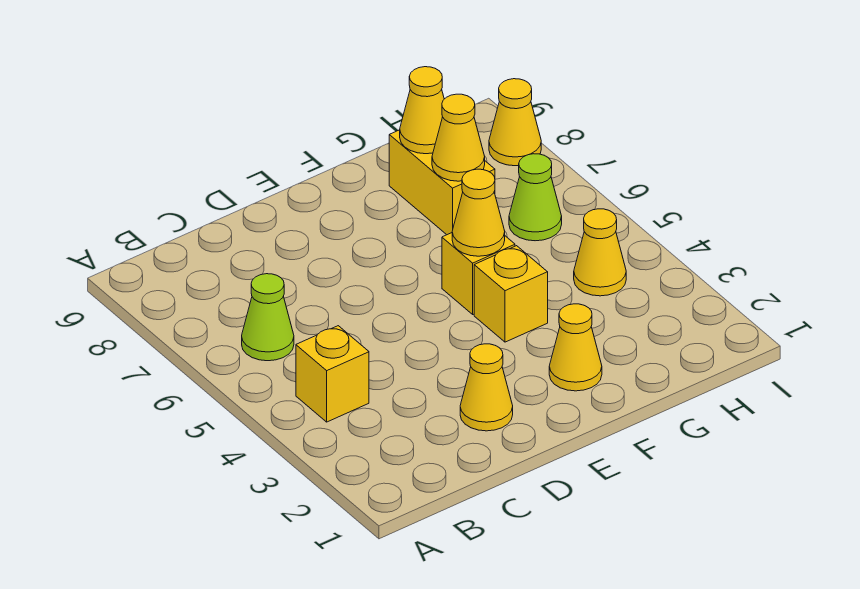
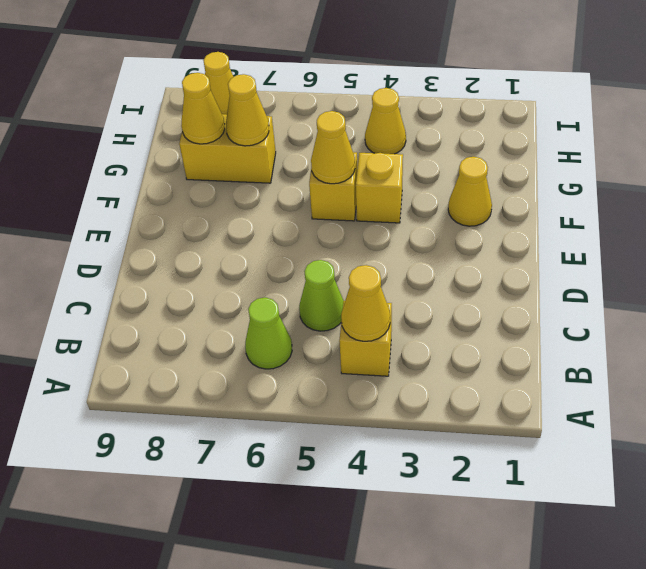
yellow 1x1 cone [460,344,513,431] -> yellow 1x1 cone moved to [341,265,390,341]
lime 1x1 cone [509,154,562,241] -> lime 1x1 cone moved to [299,260,344,331]

